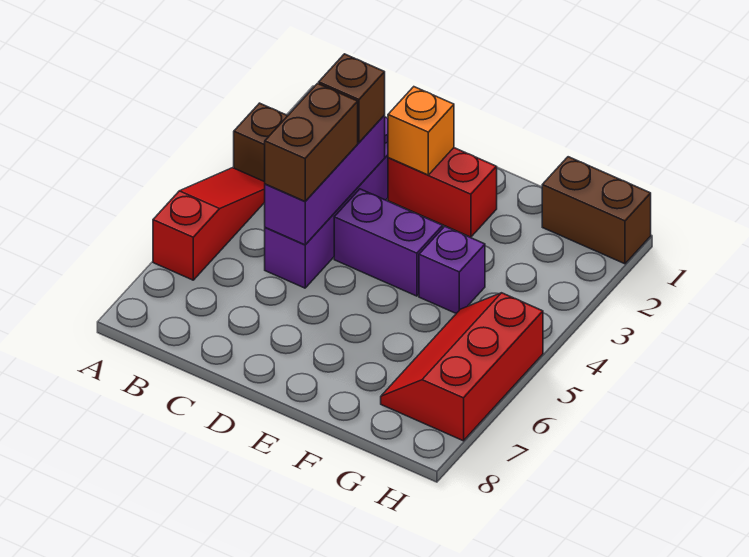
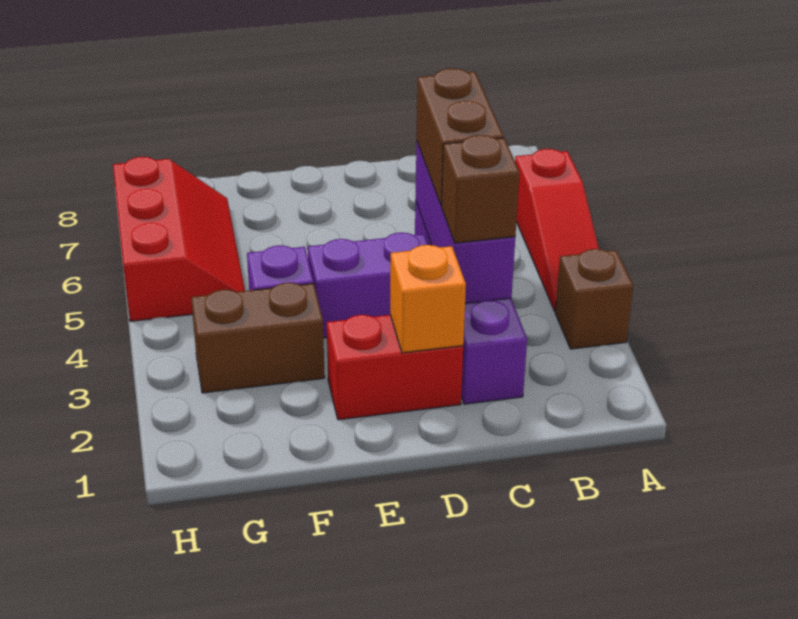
brown 1x2 brick [542,157,651,264] -> brown 1x2 brick moved to [191,283,325,393]

